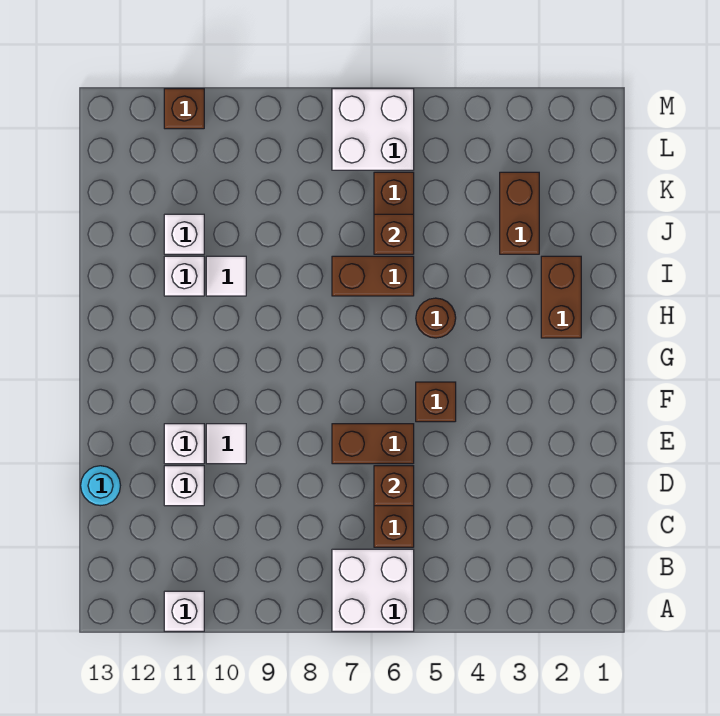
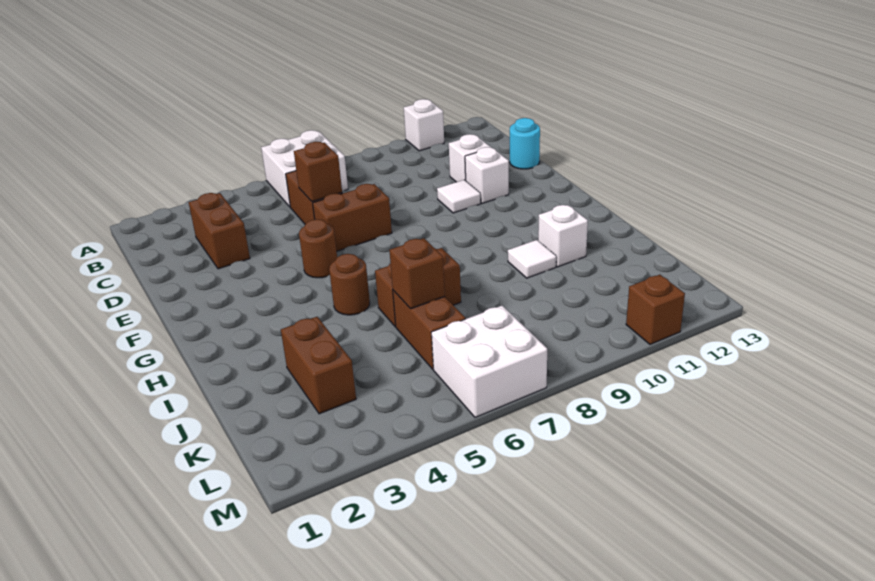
brown 1x1 brick [416,382,456,422] -> brown 1x1 round brick [299,219,337,278]
brown 1x2 brick [541,256,581,338] -> brown 1x2 brick moved to [189,193,250,269]
white 1x1 brick [164,214,204,254] -> none

